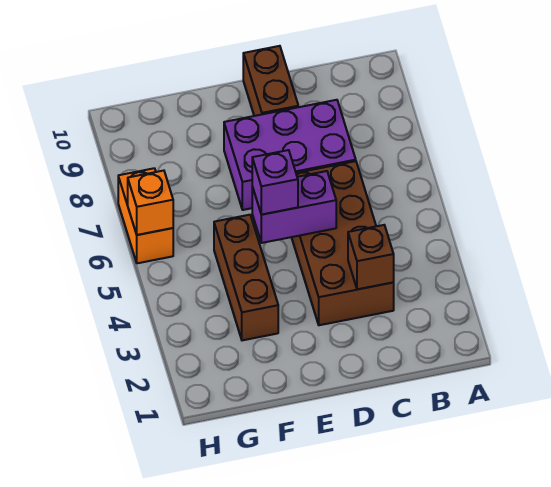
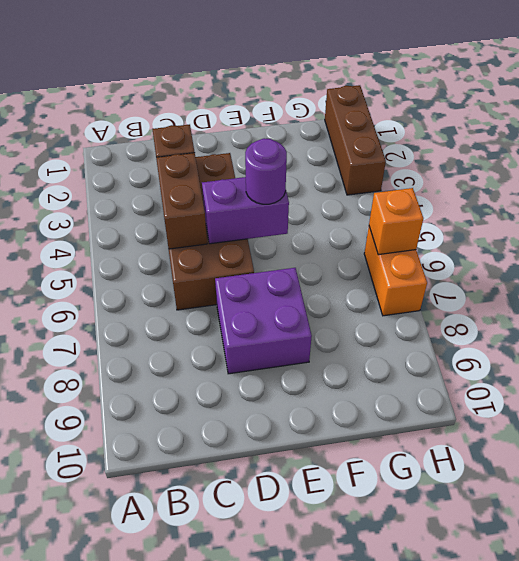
purple 2x3 brick [224,100,356,210] -> purple 2x2 brick [215,268,312,374]
brown 1x2 brick [243,46,298,116] -> brown 1x2 brick moved to [156,153,207,249]
purple 1x1 brick [252,150,298,215] -> purple 1x1 round brick [245,138,287,204]
brown 1x3 brick [214,215,278,340] -> brown 1x3 brick moved to [325,85,386,195]

